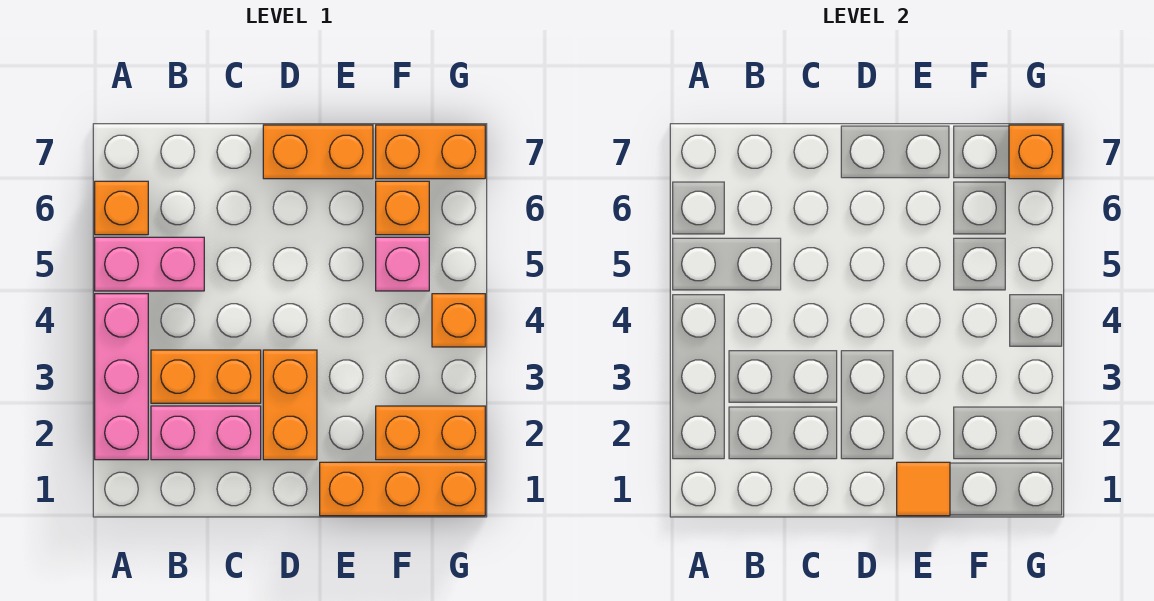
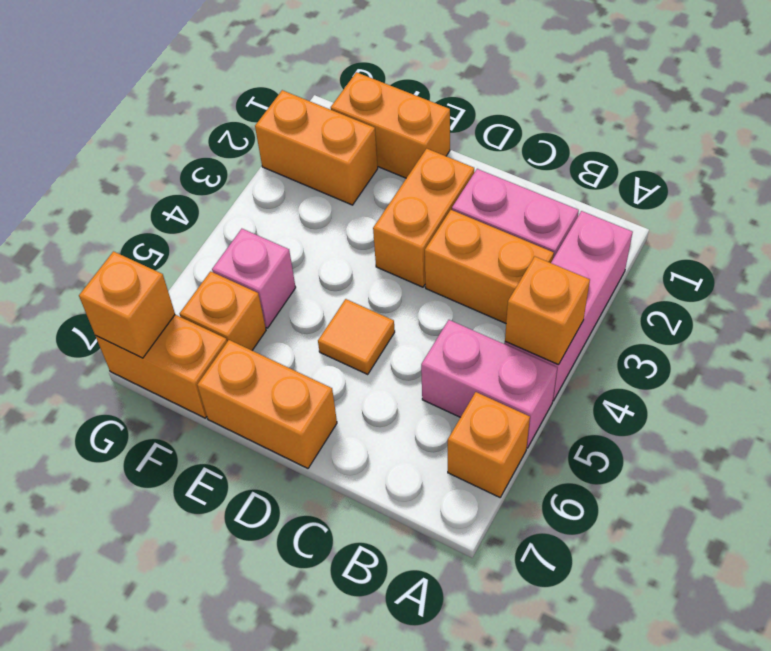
orange 1x3 brick [320,462,485,516] -> orange 1x2 brick [331,72,450,178]
orange 1x1 tile [897,462,950,516] -> orange 1x1 tile moved to [318,299,395,374]
orange 1x1 brick [432,294,485,347] -> orange 1x1 brick moved to [505,256,590,365]

